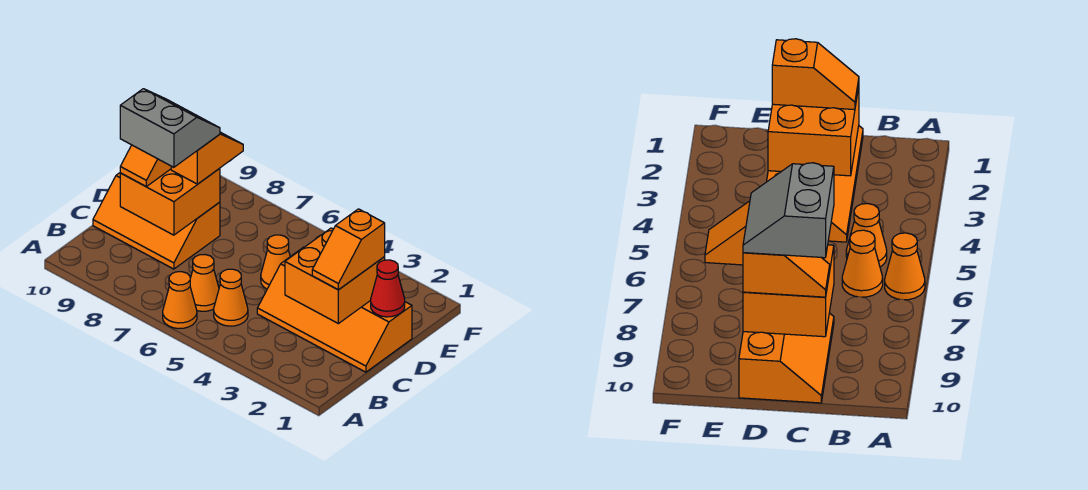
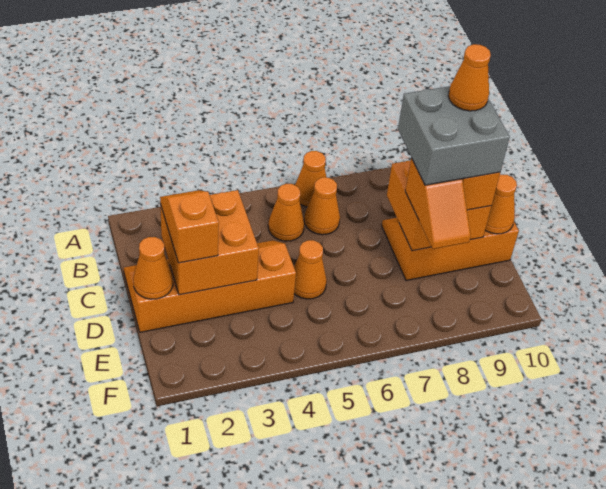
grey 2x2 slope [120,89,220,167] -> grey 2x2 brick [398,86,510,185]
none -> orange 1x1 cone [448,44,491,111]
red 1x1 cone [371,260,405,317] -> orange 1x1 cone [133,237,173,299]
none -> orange 1x1 cone [485,175,517,234]

